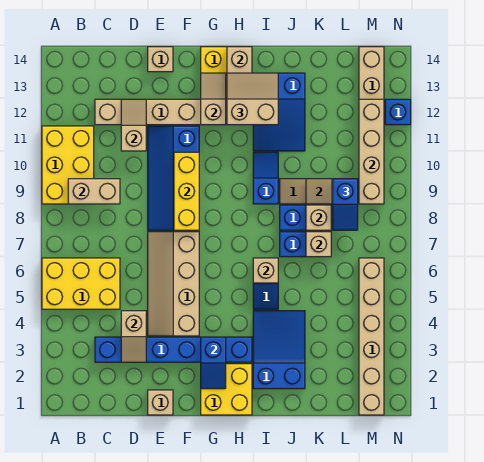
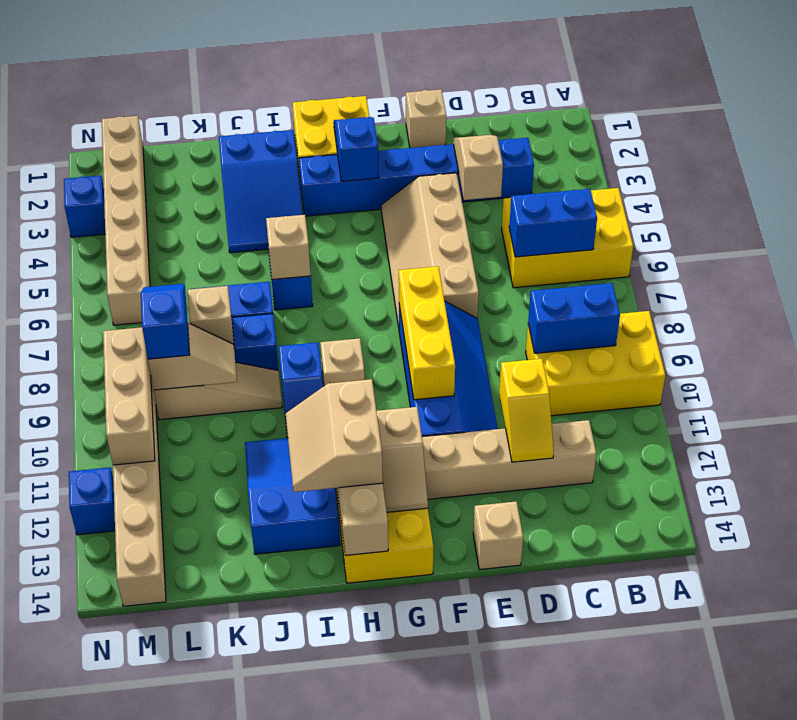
yellow 2x3 brick [42,126,94,204] -> yellow 2x3 brick turned to [526,311,665,416]
none -> blue 1x2 brick [509,189,597,257]
tan 1x2 brick [68,179,120,204] -> blue 1x2 brick [528,283,620,353]
tan 1x2 slope [121,99,146,151] -> yellow 1x2 slope [499,359,554,462]
tan 2x4 slope [148,232,199,336] -> tan 2x4 slope turned to [381,173,479,327]
tan 2x2 slope [227,73,278,125] -> tan 2x2 slope turned to [286,379,383,492]
tan 1x1 brick [306,232,331,257] -> tan 1x1 brick moved to [320,338,365,386]
tan 1x4 brick [359,99,384,204] -> tan 1x3 brick [103,327,155,465]
none -> blue 1x1 brick [64,176,105,237]

